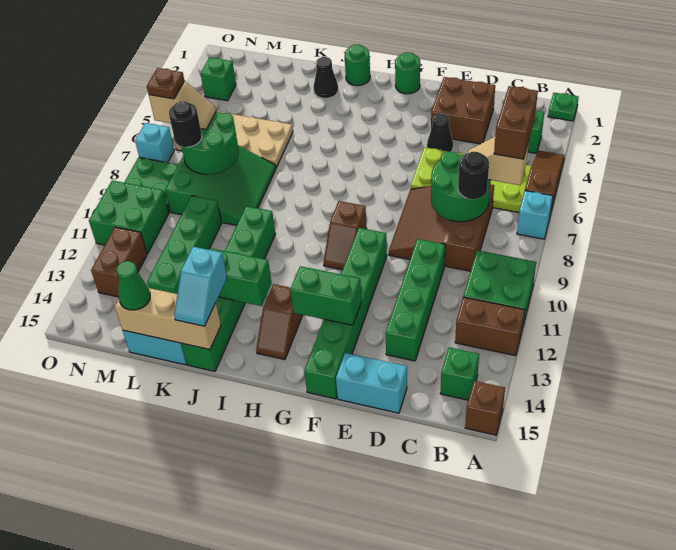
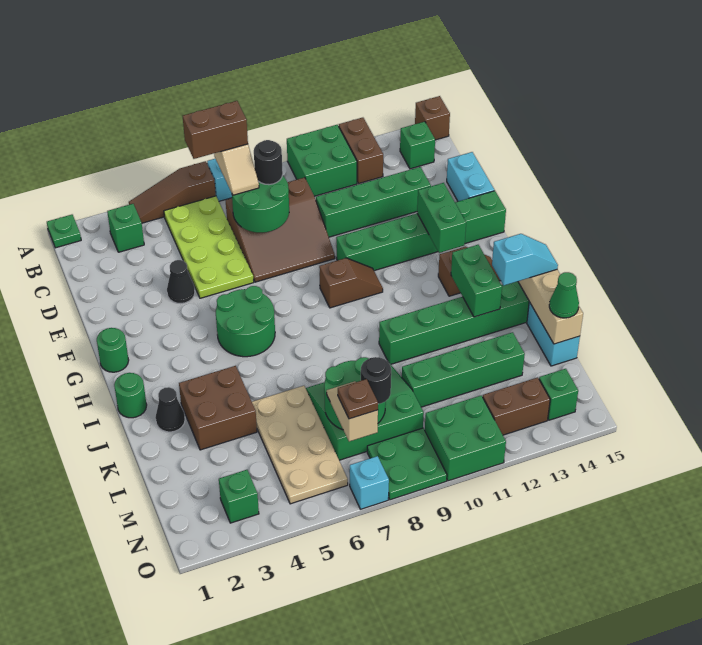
brown 2x2 brick [431,77,495,144] -> brown 2x2 brick moved to [179,366,257,450]
none -> green 2x2 round brick [216,286,275,357]
none -> green 1x1 brick [539,369,578,420]

